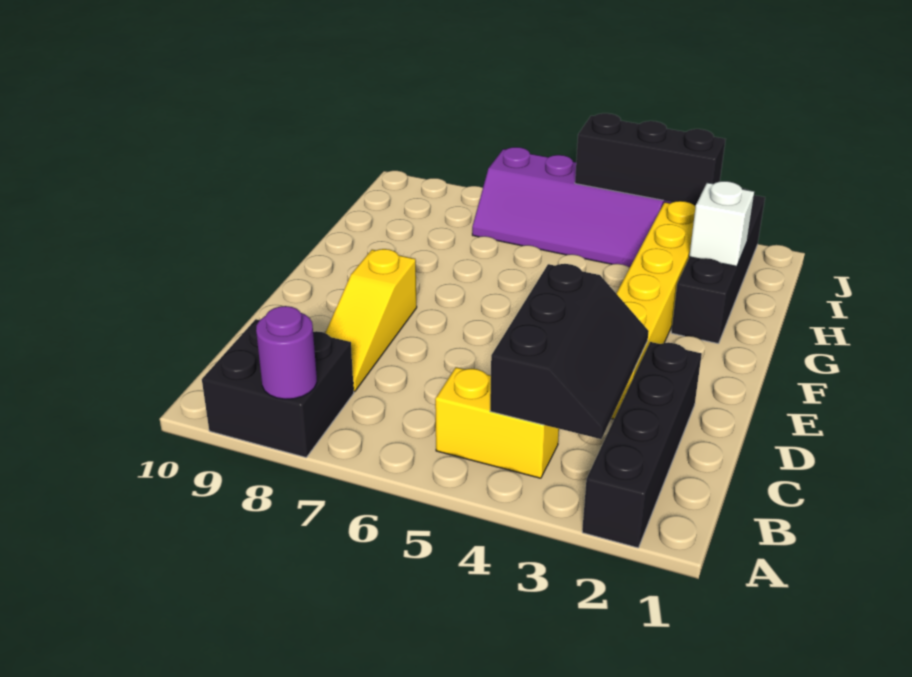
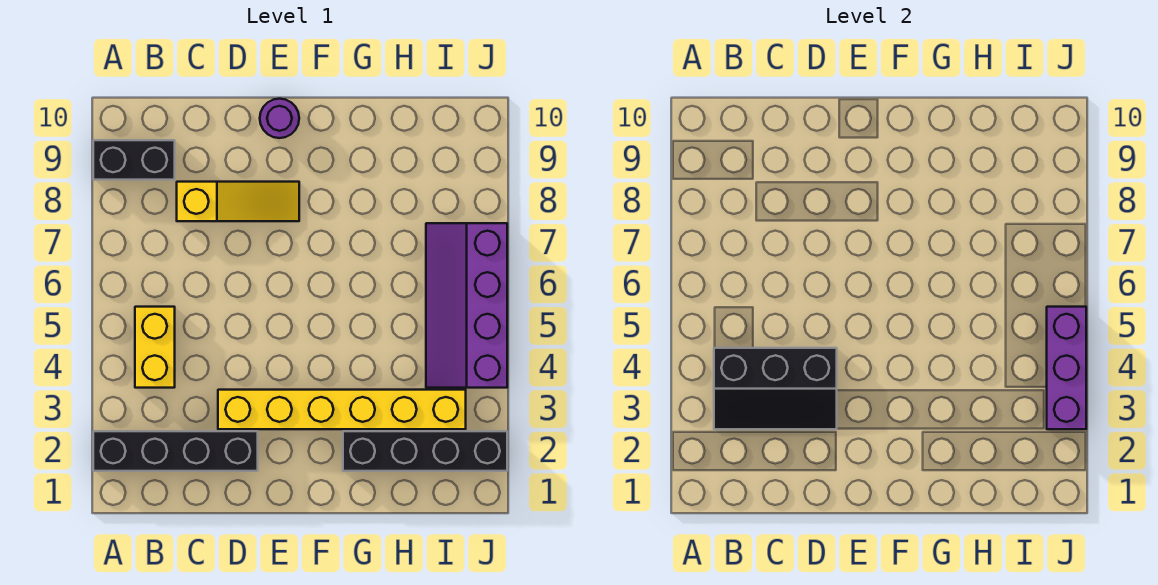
black 2x2 brick [202,319,354,457] -> black 1x2 brick [93,140,175,180]
purple 1x1 round brick [256,306,317,399] -> purple 1x1 round brick moved to [260,99,299,138]
yellow 1x3 slope [325,249,417,392] -> yellow 1x3 slope turned to [177,182,299,221]
white 1x1 brick [689,181,754,267] -> none
black 1x3 brick [575,113,726,206] -> purple 1x3 brick [1047,307,1086,429]

